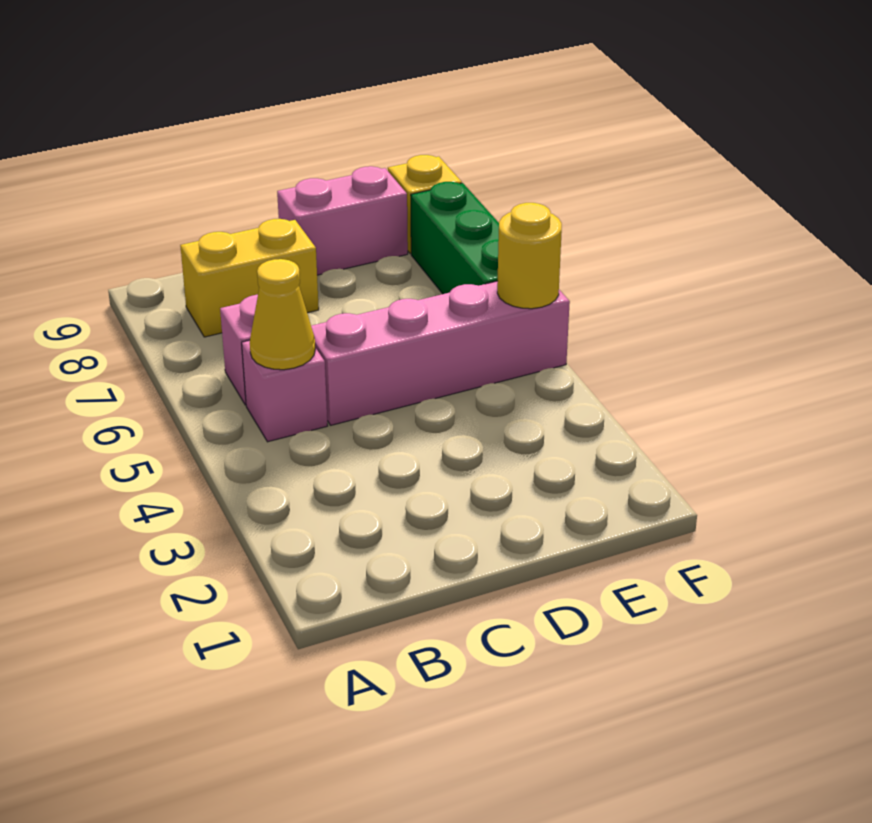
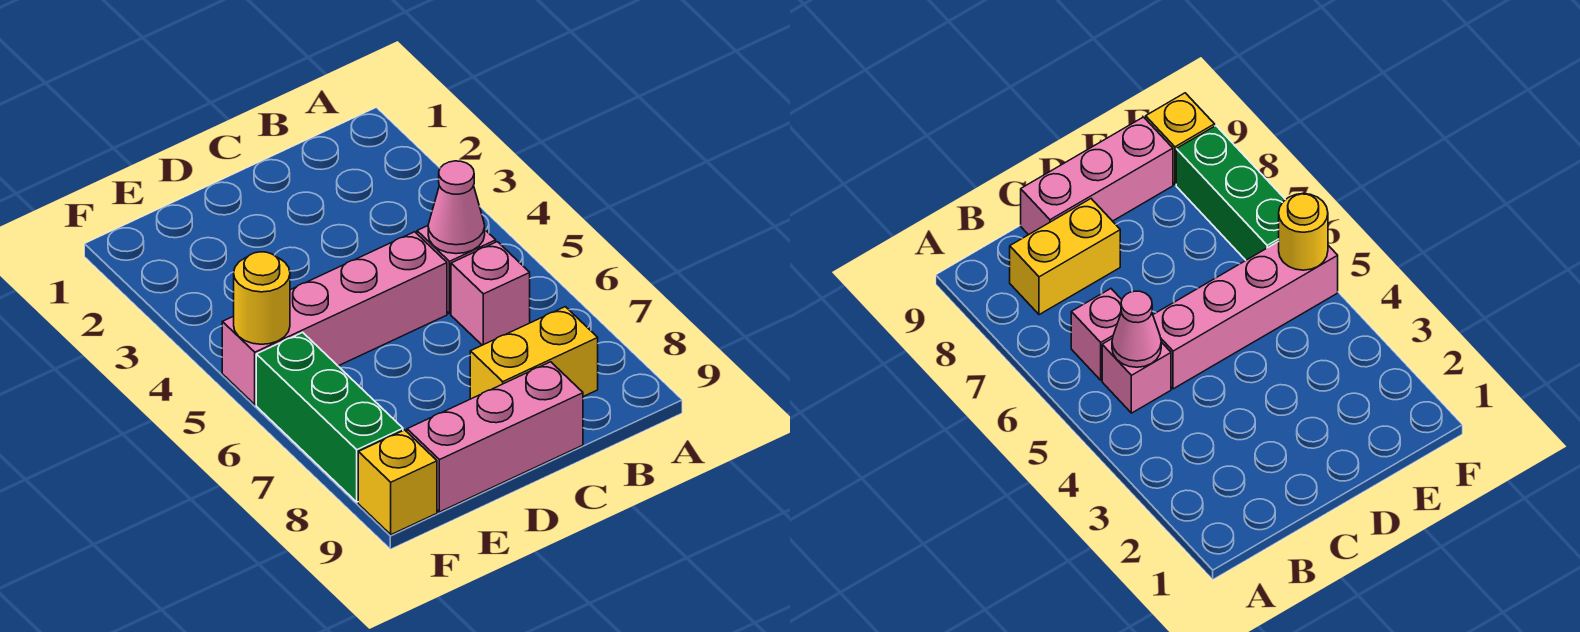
yellow 1x1 cone [250,259,315,370] -> pink 1x1 cone [428,161,485,254]
pink 1x2 brick [277,166,408,275] -> pink 1x3 brick [407,362,583,512]

